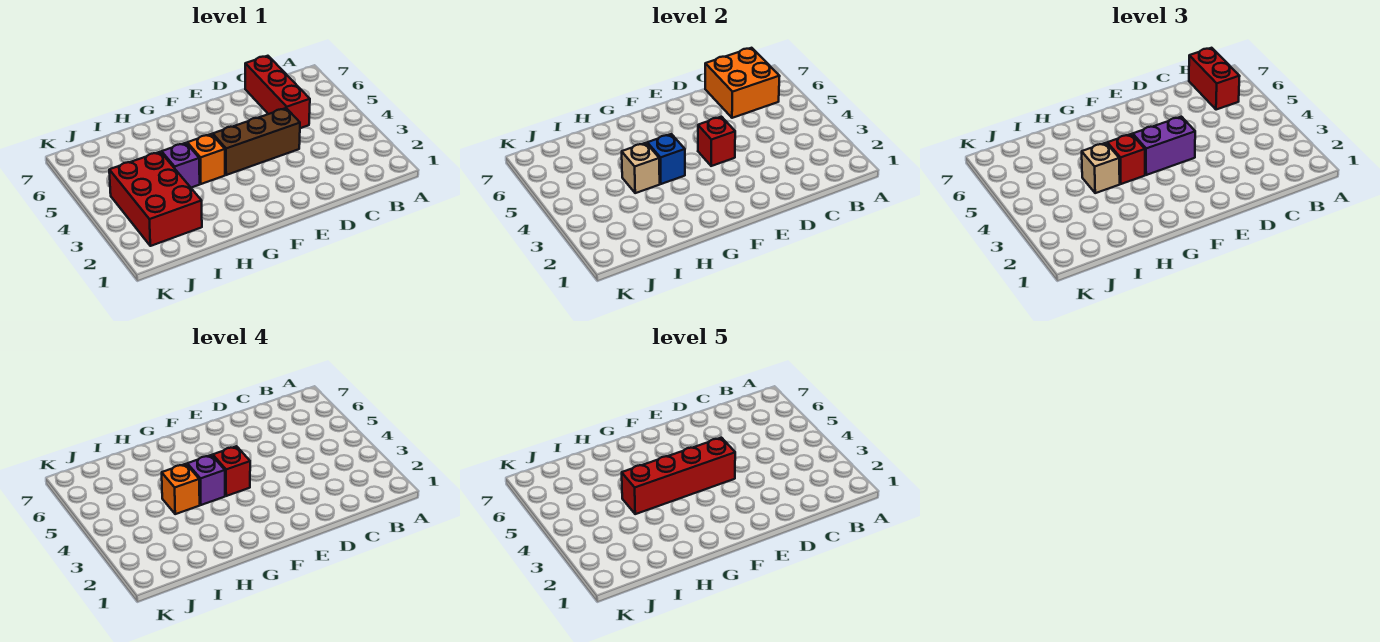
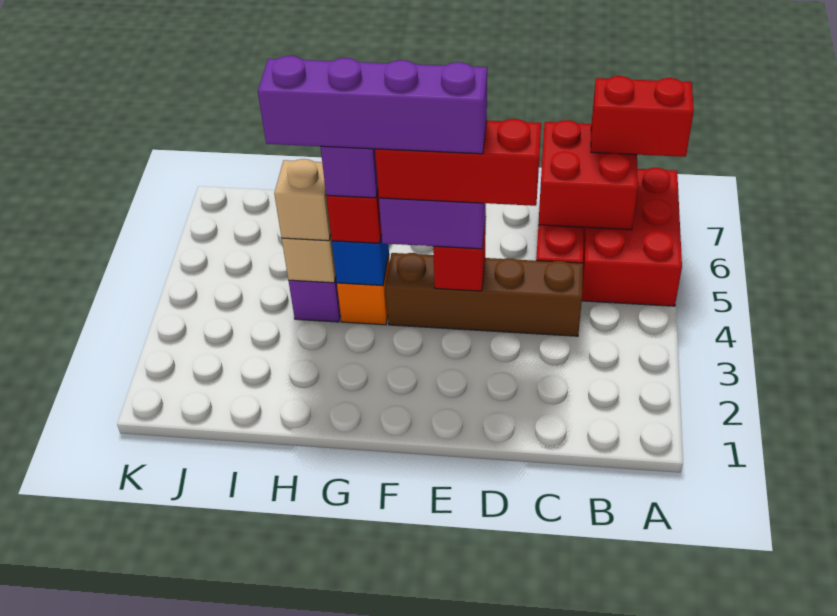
orange 2x2 brick [705,48,780,118] -> red 2x2 brick [538,120,638,230]
red 1x2 brick [1189,48,1240,110] -> red 1x2 brick turned to [591,76,694,157]
brown 1x3 brick [213,108,300,175] -> brown 1x4 brick [386,253,583,336]
red 1x4 brick [622,438,735,514] -> purple 1x4 brick [258,56,487,154]
red 1x1 brick [213,446,250,496] -> red 1x3 brick [375,119,541,206]
orange 1x1 brick [162,464,200,514] -> none
red 2x3 brick [109,152,202,246] -> red 2x3 brick moved to [582,168,682,306]

